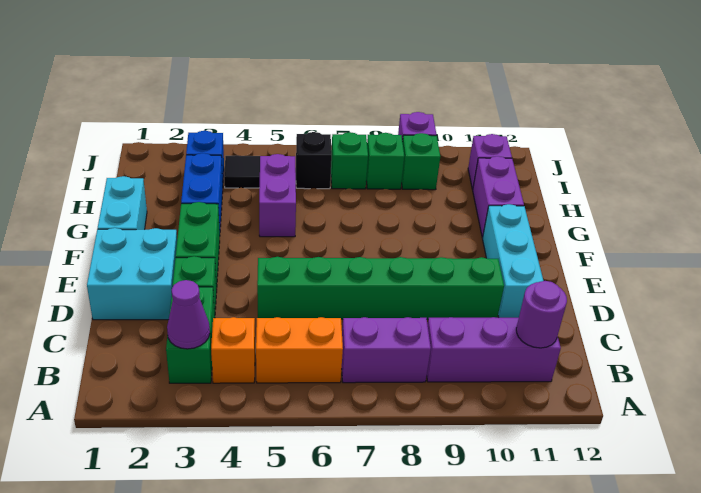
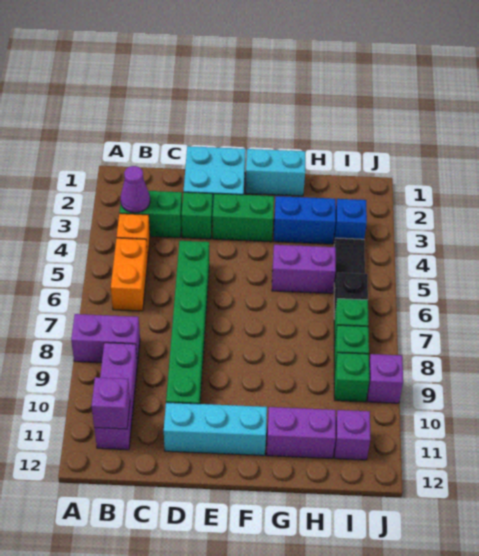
purple 1x2 brick [342,317,431,383] -> purple 1x2 brick turned to [71,314,140,364]
purple 1x1 round brick [516,281,567,348] -> purple 1x1 brick [92,377,130,429]

